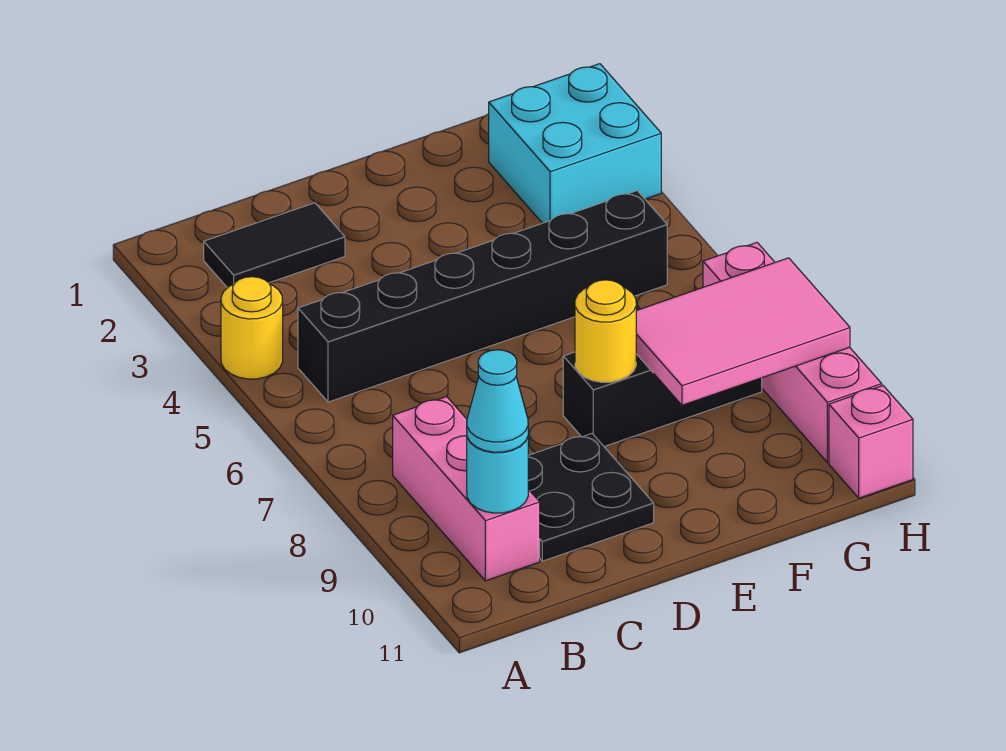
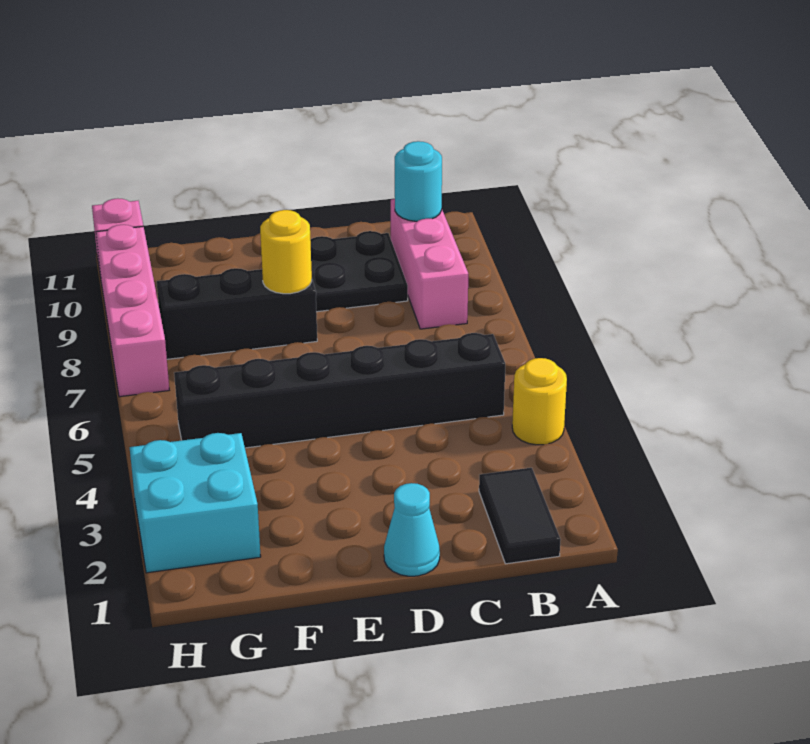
black 1x2 tile [204,203,345,288] -> black 1x2 tile turned to [479,468,561,564]
cyan 1x1 cone [467,350,528,452] -> cyan 1x1 cone moved to [384,483,440,576]
pink 2x3 tile [636,258,850,405] -> none

